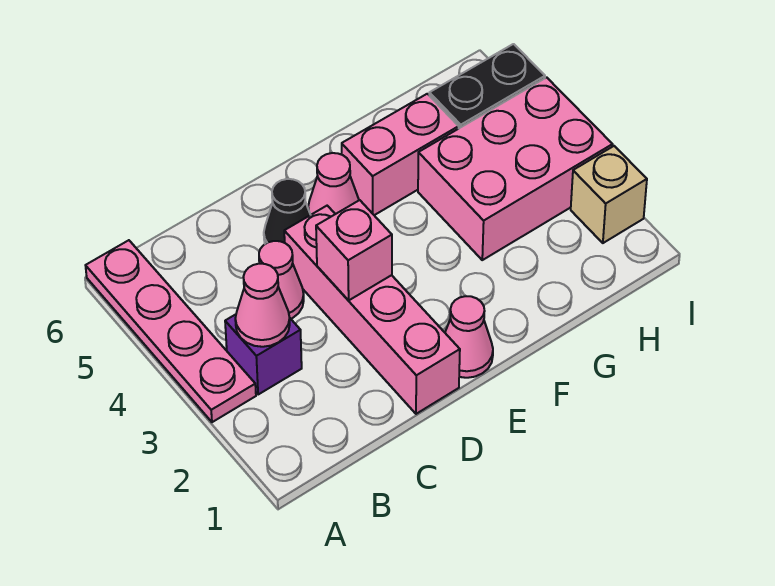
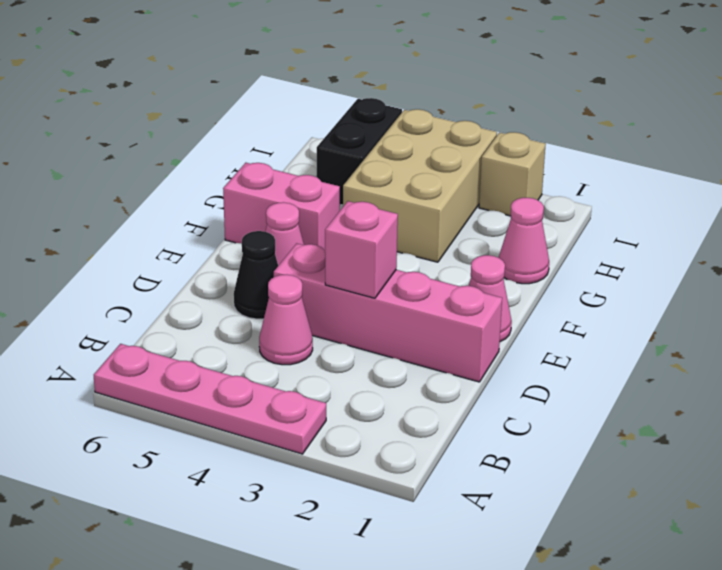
purple 1x1 brick [225,314,302,395] -> none
pink 1x1 cone [235,264,290,347] -> pink 1x1 cone moved to [498,198,549,284]
pink 1x2 brick [342,94,459,215] -> pink 1x2 brick turned to [223,163,340,250]
pink 2x3 brick [418,77,613,260] -> tan 2x3 brick [343,109,497,262]

